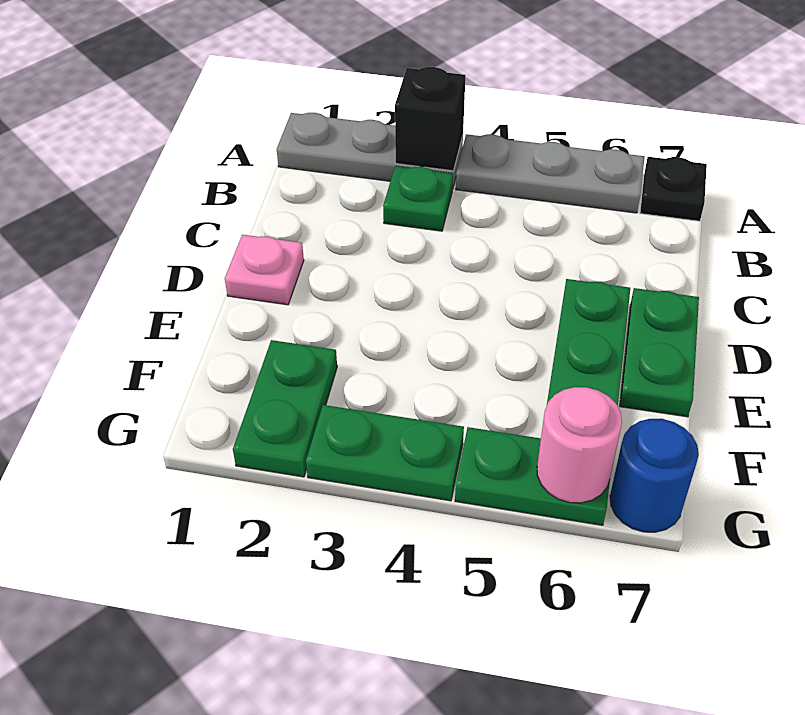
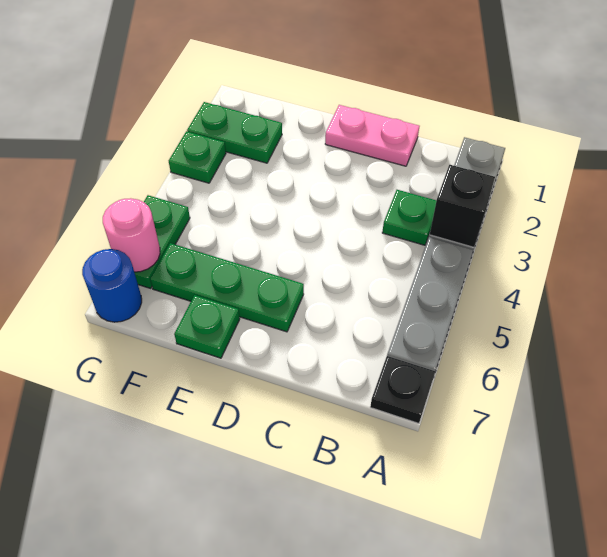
pink 1x1 plate [225,235,304,305] -> pink 1x2 plate [325,105,419,166]
green 1x2 plate [620,288,699,417] -> green 1x1 plate [174,295,240,358]
green 1x2 plate [306,405,464,501] -> green 1x1 plate [169,131,226,183]

